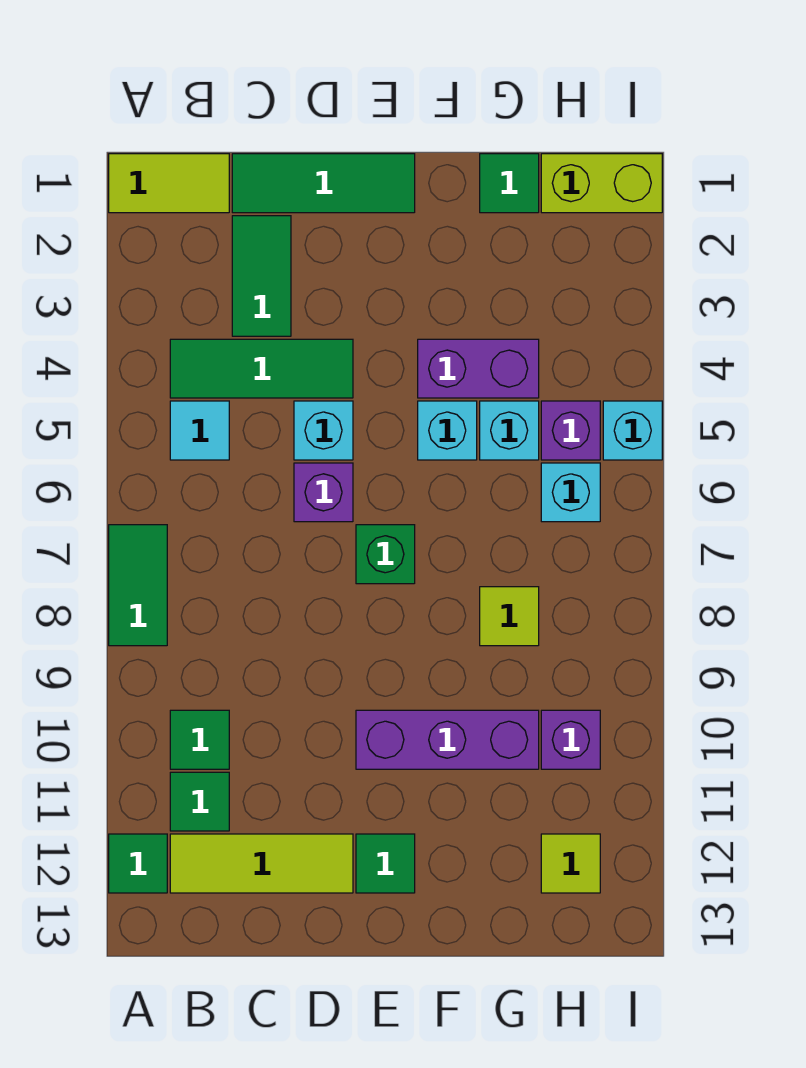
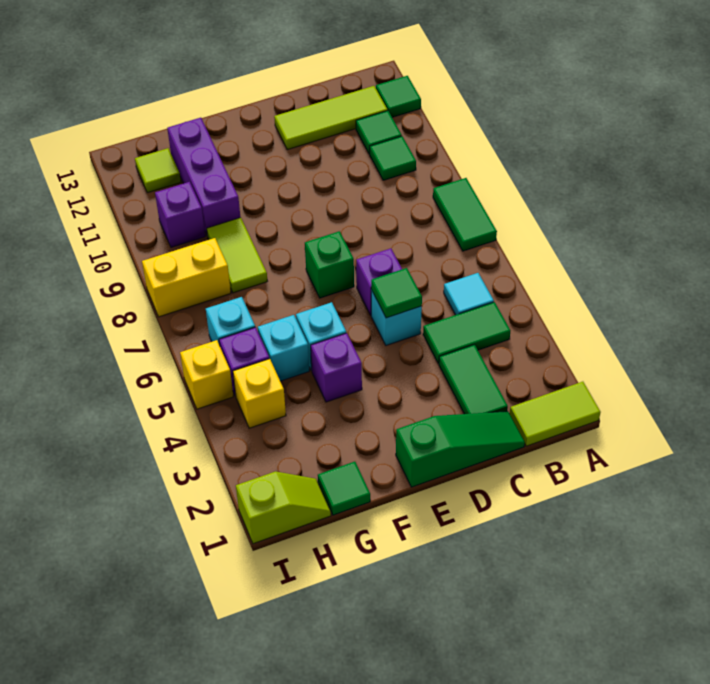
green 1x3 tile [170,339,353,398] -> green 1x2 tile [423,302,510,364]
green 1x3 tile [232,154,415,213] -> green 1x3 slope [396,411,525,487]
purple 1x3 brick [356,710,539,769] -> purple 1x3 brick turned to [167,118,240,235]
green 1x1 tile [356,834,415,893] -> green 1x1 tile moved to [371,268,422,318]
purple 1x2 brick [418,339,539,398] -> purple 1x1 brick [311,333,362,402]
lime 1x1 tile [480,587,539,646] -> lime 1x2 tile [207,217,267,293]
lime 1x2 brick [541,154,662,213] -> lime 1x2 slope [236,472,331,544]
none -> yellow 1x1 brick [233,359,286,428]
none -> yellow 1x2 brick [142,238,231,317]
cyan 1x1 brick [603,401,662,460] -> yellow 1x1 brick [180,340,233,409]

